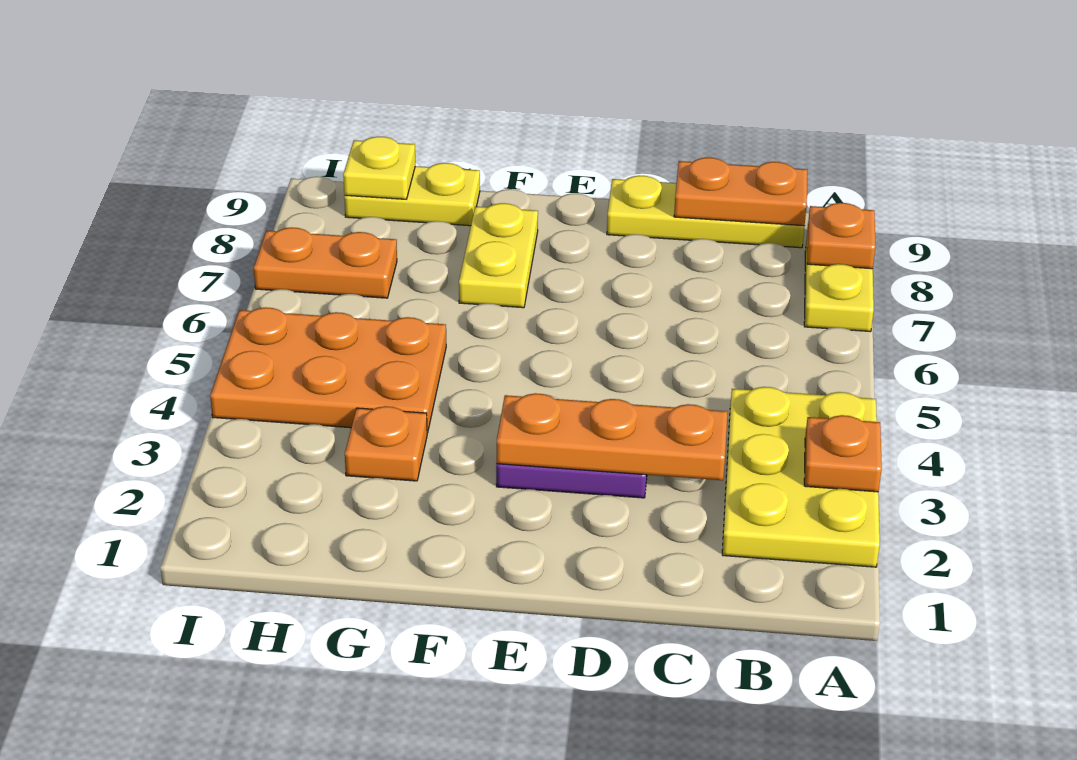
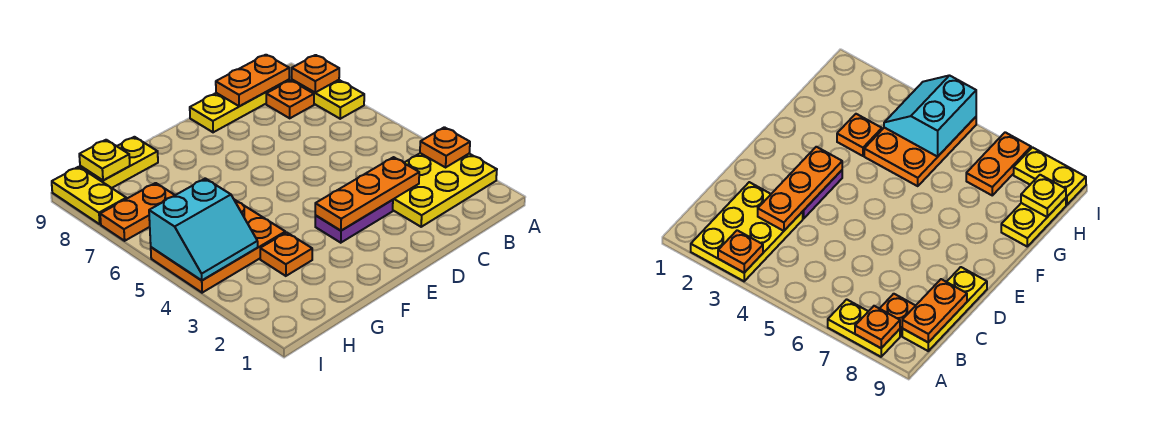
yellow 2x3 plate [722,387,880,567] -> yellow 2x3 plate turned to [393,153,497,227]
none -> orange 1x1 plate [266,80,314,118]
yellow 1x2 plate [459,203,538,308] -> yellow 1x2 plate moved to [52,167,126,224]
none -> cyan 2x2 slope [149,178,258,280]

